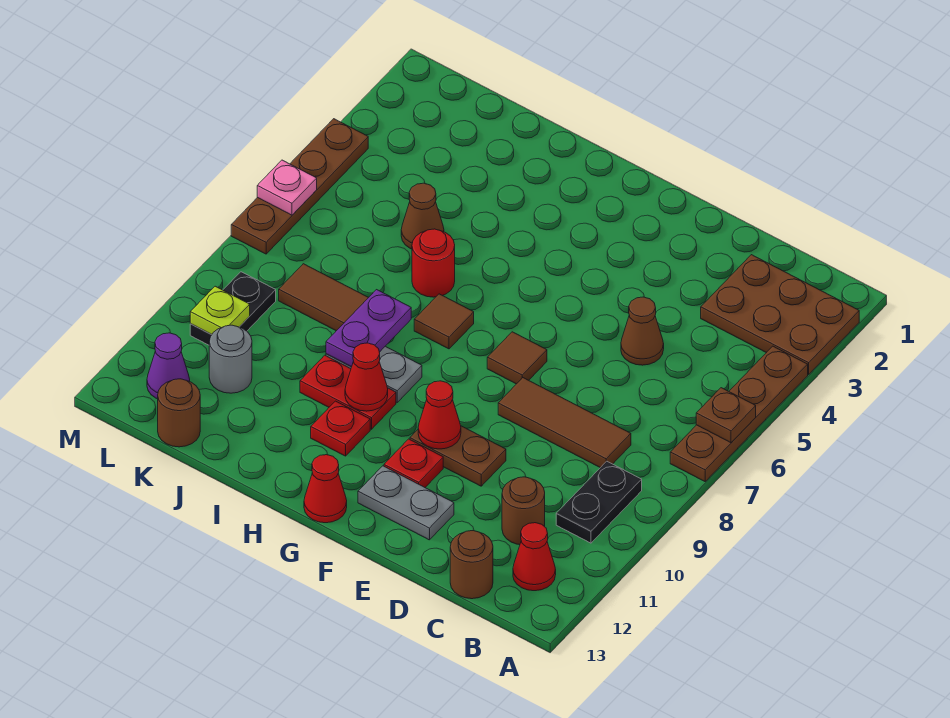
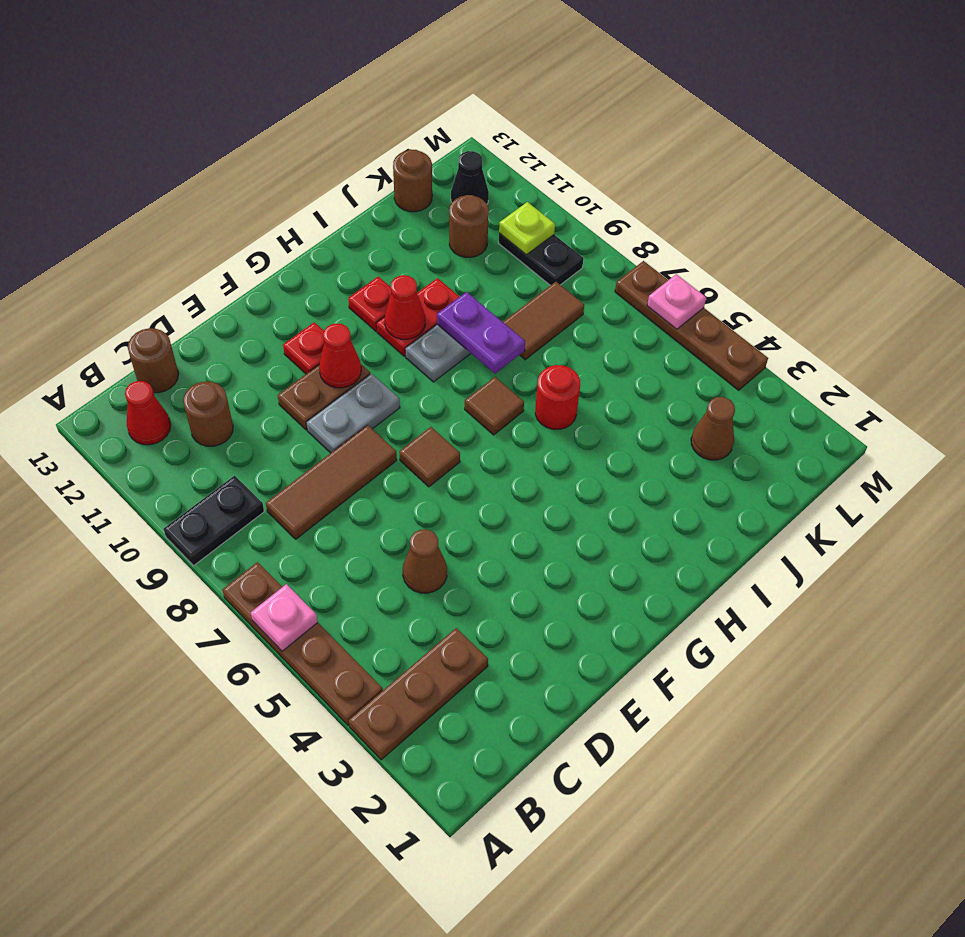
brown 2x3 plate [701,255,859,374] -> brown 1x3 plate [349,628,488,760]
brown 1x1 plate [696,388,756,443] -> pink 1x1 plate [251,584,318,651]
black 1x2 plate [556,461,642,543] -> black 1x2 plate turned to [164,476,264,566]
grey 1x2 plate [358,466,454,540] -> grey 1x2 plate moved to [306,373,400,453]
red 1x1 cone [304,455,347,523] -> none
brown 1x1 cone [401,183,444,249] -> brown 1x1 cone moved to [691,397,735,460]
grey 1x1 round brick [209,325,252,393] -> brown 1x1 round brick [449,195,489,257]
purple 1x1 cone [147,333,190,399] -> black 1x1 cone [451,151,489,204]

